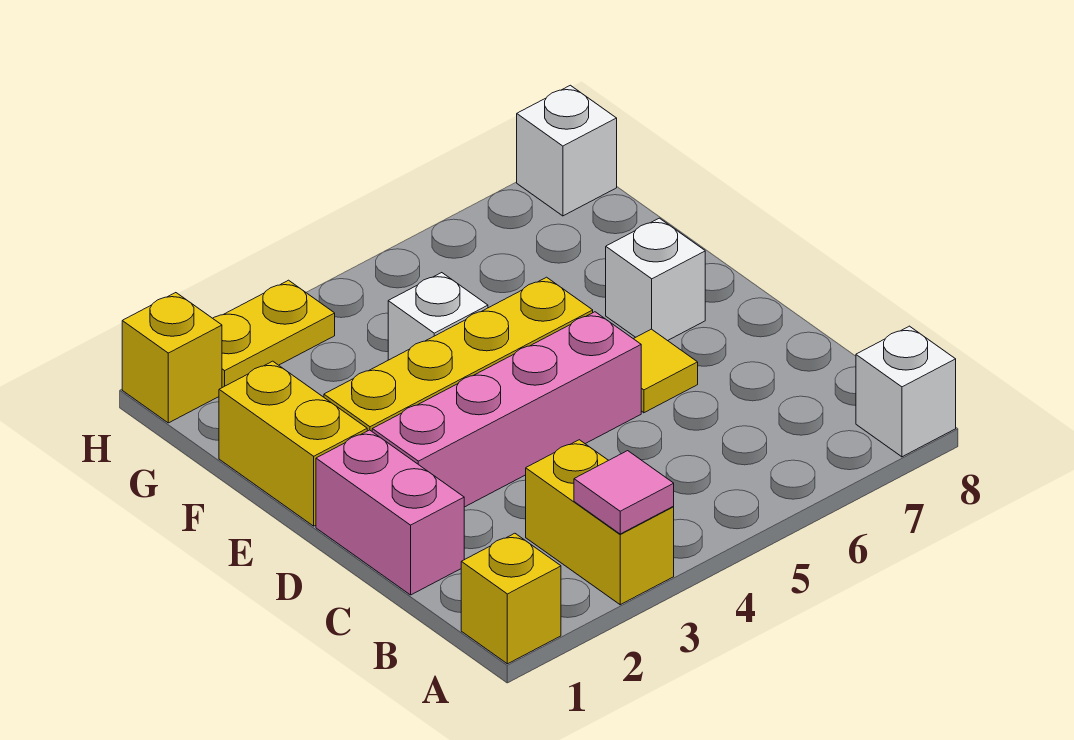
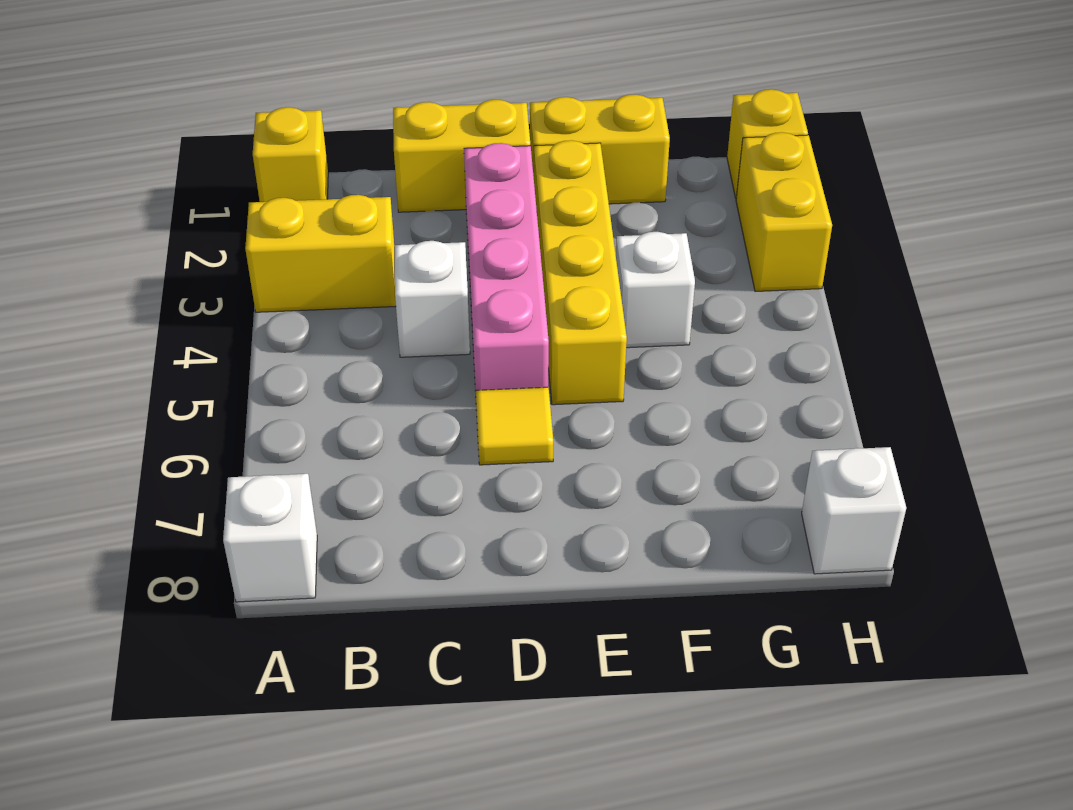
pink 1x1 tile [574,451,674,534] -> none
pink 1x2 brick [316,430,464,595] -> yellow 1x2 brick [393,100,530,212]
white 1x1 brick [606,218,705,341] -> white 1x1 brick moved to [394,241,470,357]
yellow 1x2 plate [213,280,335,388] -> yellow 1x2 brick [736,132,832,291]

